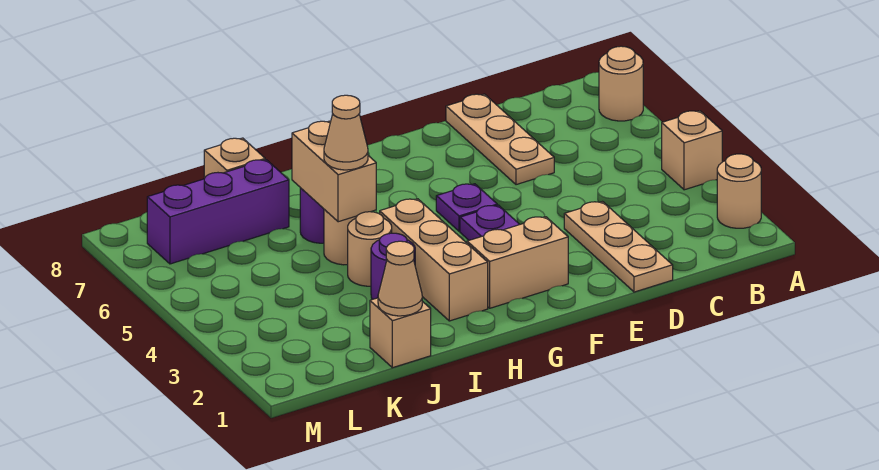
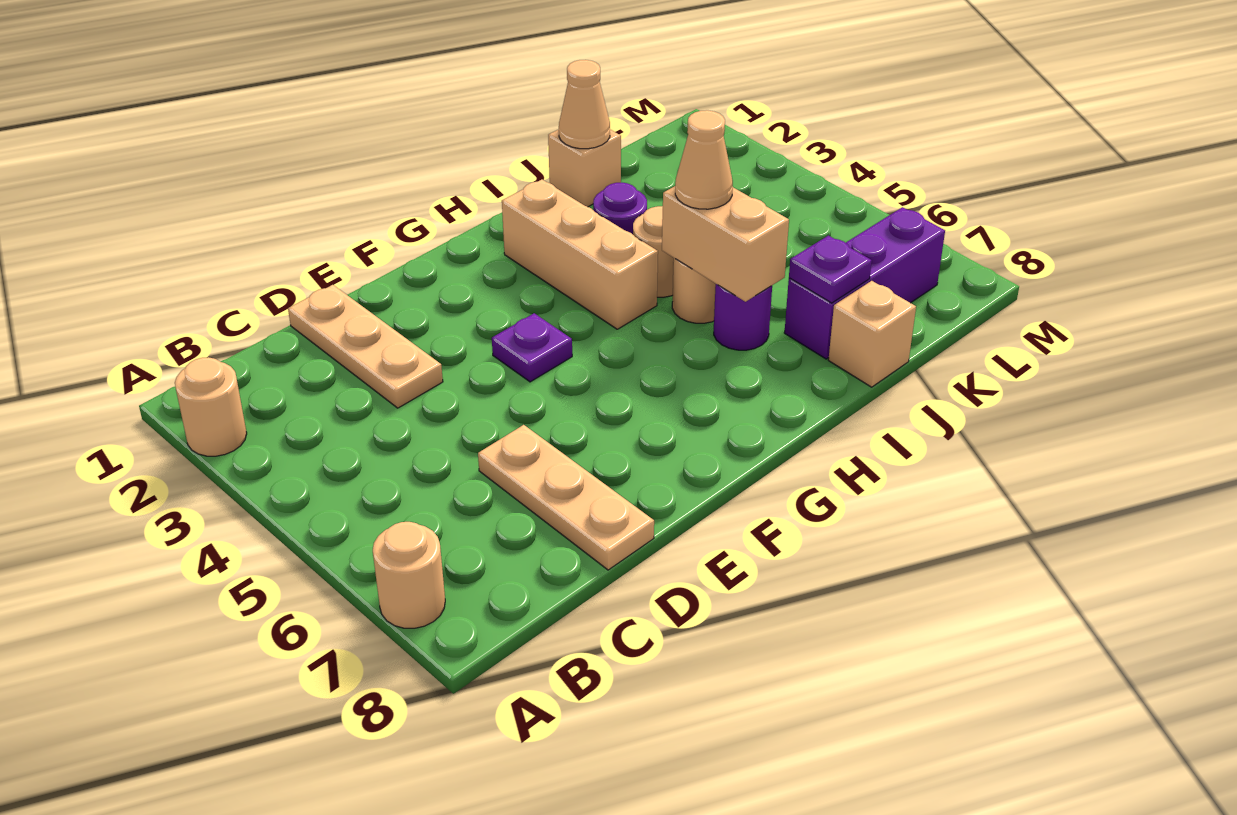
tan 1x1 brick [662,111,722,190] -> none
tan 1x2 brick [467,217,568,308] -> none
purple 1x1 plate [436,184,497,231] -> purple 1x1 plate moved to [789,236,872,303]

